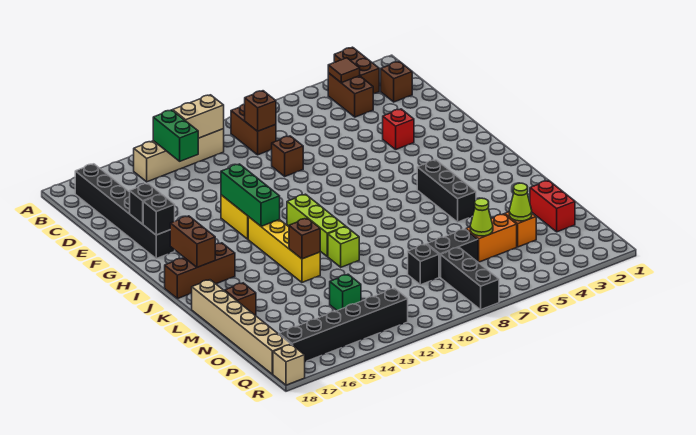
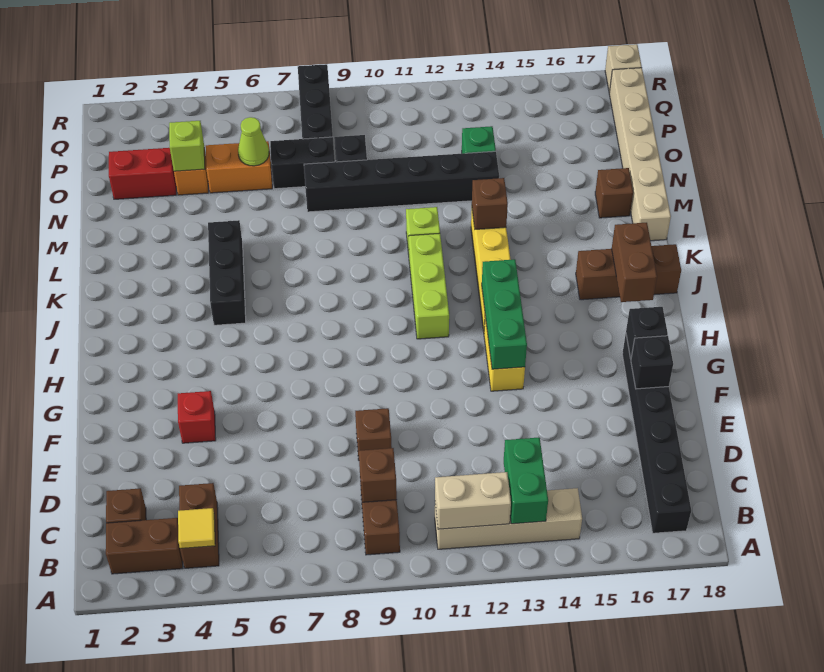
brown 1x2 brick [334,47,379,94] -> brown 1x2 brick turned to [106,518,183,574]
brown 1x1 tile [328,58,360,83] -> yellow 1x1 tile [178,508,215,549]
red 1x2 brick [530,180,575,232] -> red 1x2 brick turned to [109,148,176,199]
lime 1x1 cone [509,183,532,221] -> lime 1x1 brick [169,121,205,171]
black 1x6 brick [279,288,408,362] -> black 1x6 brick moved to [304,151,499,212]

